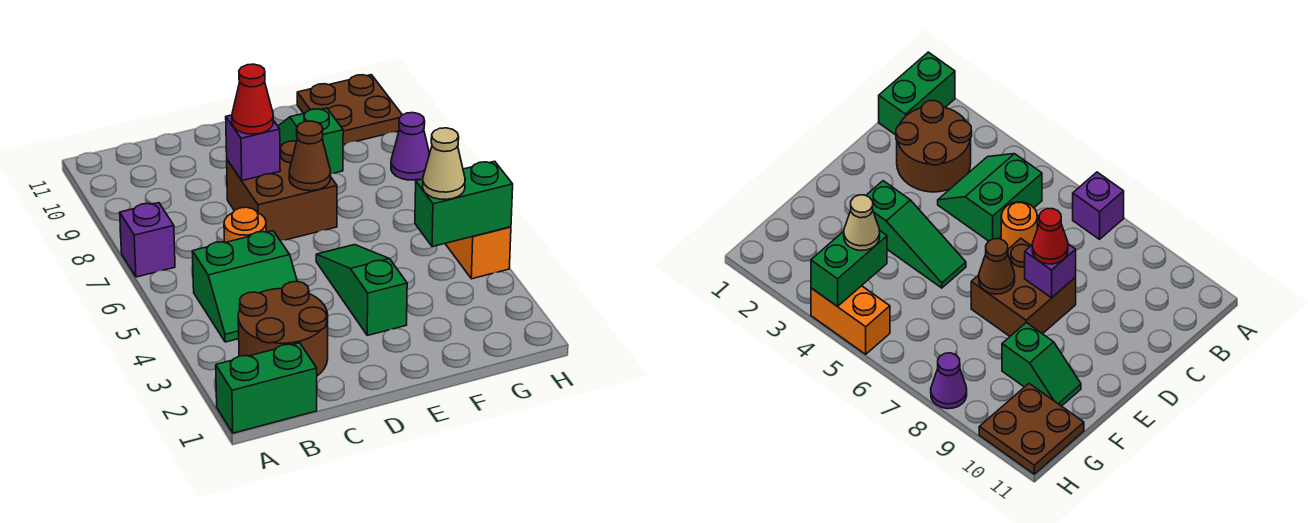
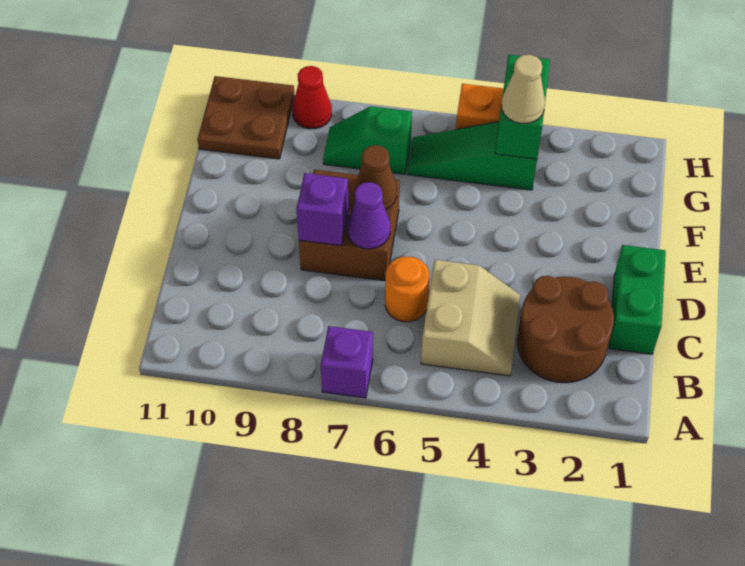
green 1x2 brick [216,343,317,433] -> green 1x2 brick moved to [609,245,666,354]
green 2x2 slope [192,231,297,342] -> tan 2x2 slope [421,260,520,376]
red 1x1 cone [232,64,273,134] -> red 1x1 cone moved to [292,66,332,129]
green 1x3 slope [316,245,407,335] -> green 1x3 slope moved to [407,122,537,190]
green 1x2 slope [278,108,343,173] -> green 1x2 slope moved to [323,106,412,174]
purple 1x1 cone [391,113,430,180] -> purple 1x1 cone moved to [347,182,390,249]

